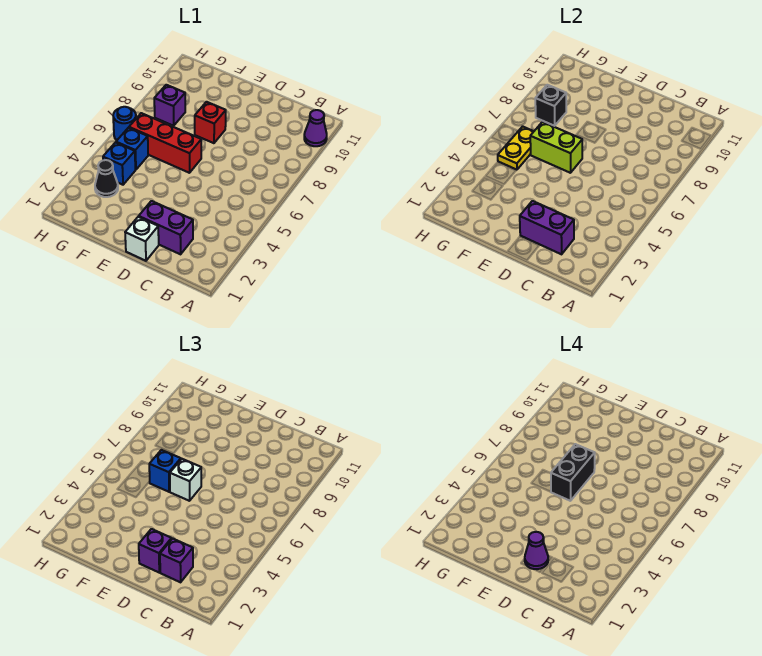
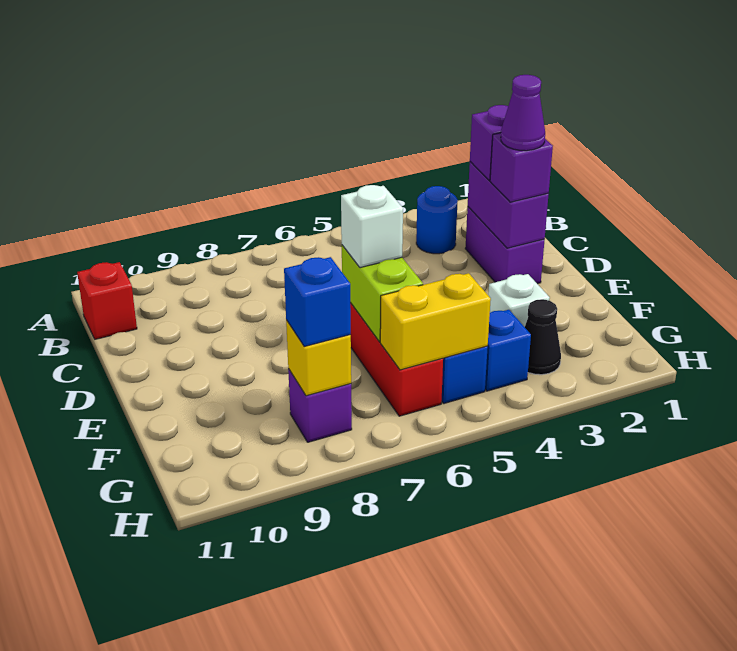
purple 1x1 cone [304,110,327,146] -> none
white 1x1 brick [125,217,159,261] -> white 1x1 brick moved to [488,274,550,327]
black 1x2 brick [551,444,595,501] -> none
red 1x1 brick [195,102,226,143] -> red 1x1 brick moved to [77,262,137,339]
blue 1x1 brick [149,450,181,492] -> blue 1x1 brick moved to [284,257,351,346]
yellow 1x2 plate [498,126,534,170] -> yellow 1x2 brick [380,273,491,370]
black 1x1 brick [535,85,566,126] -> yellow 1x1 brick [286,320,351,396]
blue 1x1 round brick [113,107,136,140] -> blue 1x1 round brick moved to [416,186,458,254]

